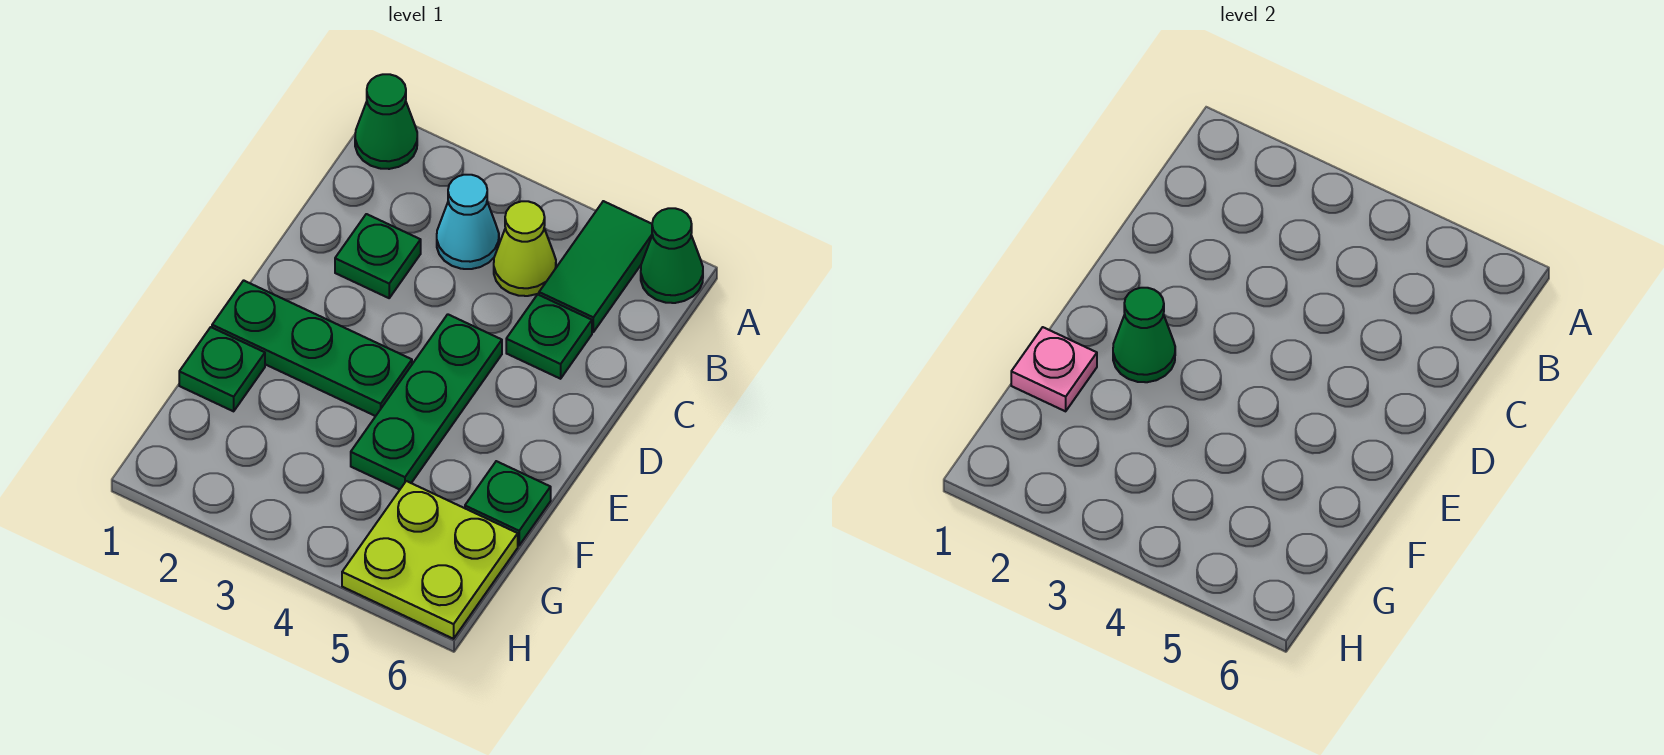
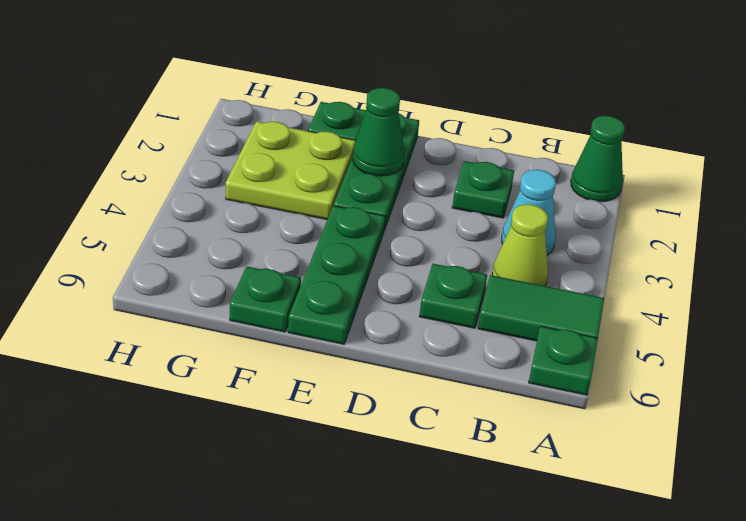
green 1x1 cone [641,208,703,303] -> green 1x1 plate [529,326,598,395]
green 1x3 plate [351,314,502,489] -> green 1x3 plate turned to [288,206,385,344]
pink 1x1 plate [1011,327,1097,411] -> none
lime 2x2 plate [342,481,518,639] -> lime 2x2 plate moved to [226,121,356,219]

